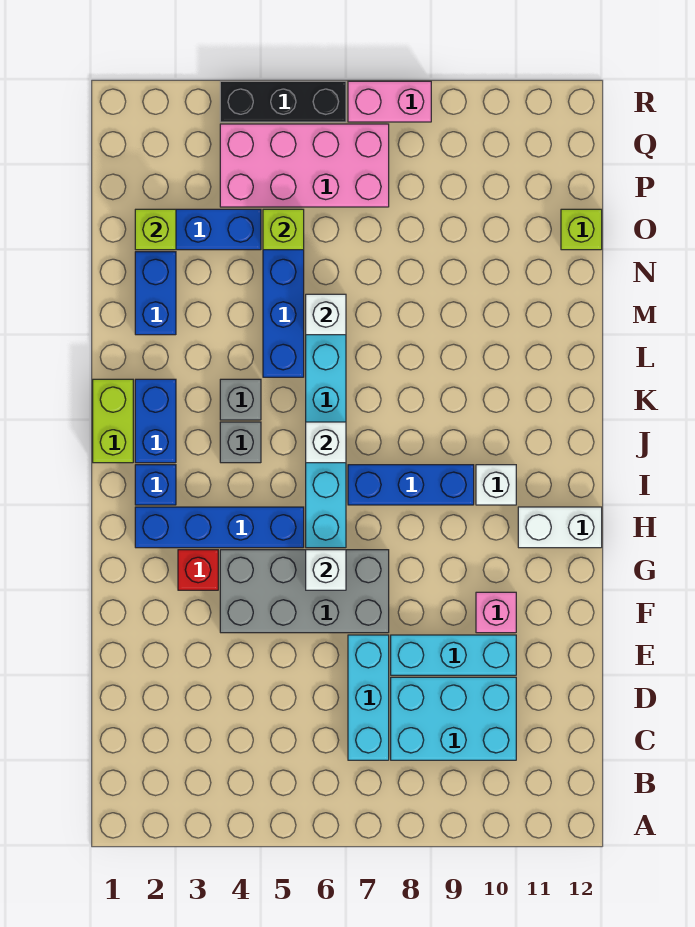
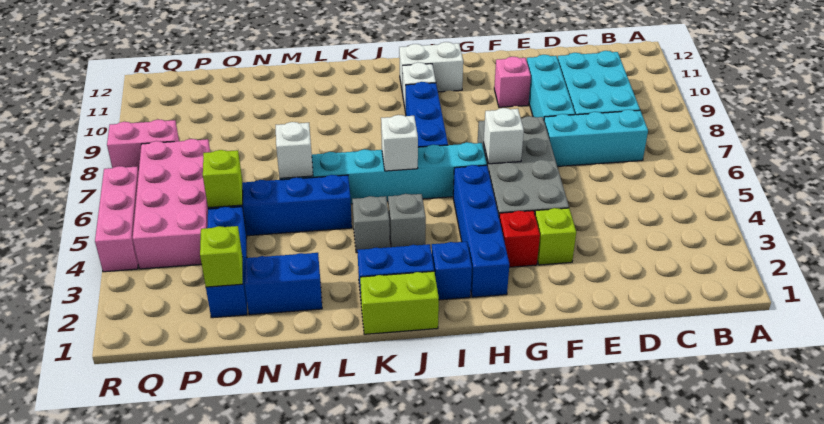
white 1x2 brick [518,507,602,548] -> white 1x2 brick turned to [399,42,463,93]
lime 1x1 brick [561,209,602,250] -> lime 1x1 brick moved to [535,208,576,265]
black 1x3 brick [220,81,346,122] -> pink 1x3 brick [95,166,139,272]
pink 1x2 brick [348,81,431,122] -> pink 1x2 brick turned to [107,119,179,171]

